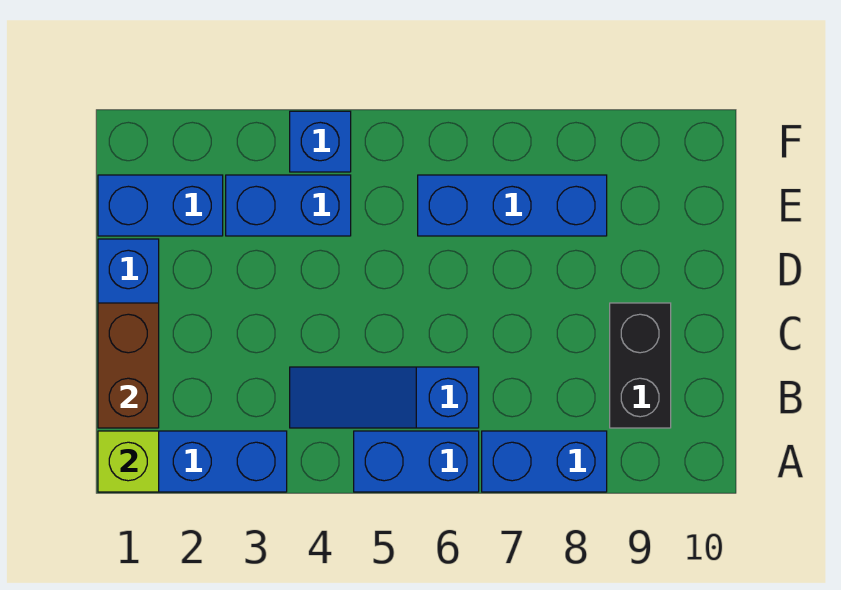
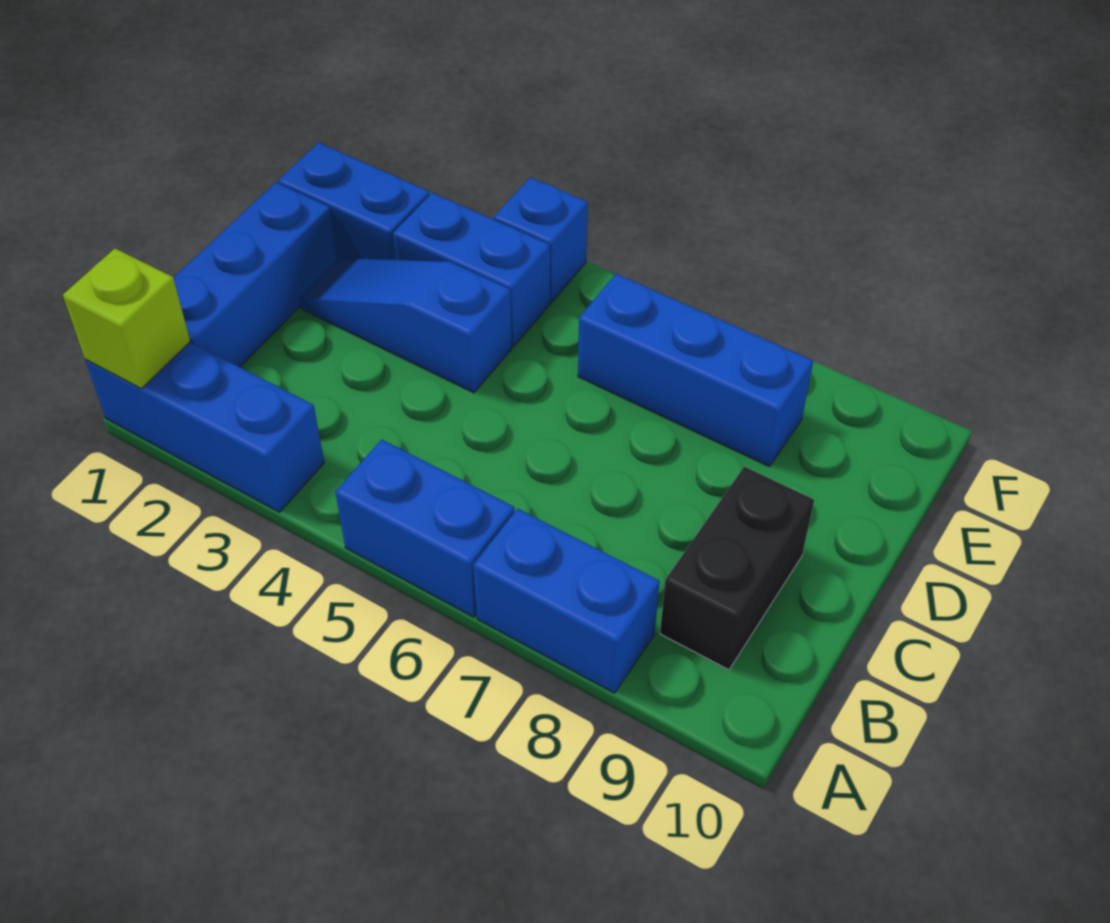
brown 1x2 brick [98,303,159,428] -> none
blue 1x3 slope [290,367,479,428] -> blue 1x3 slope moved to [299,258,512,393]

